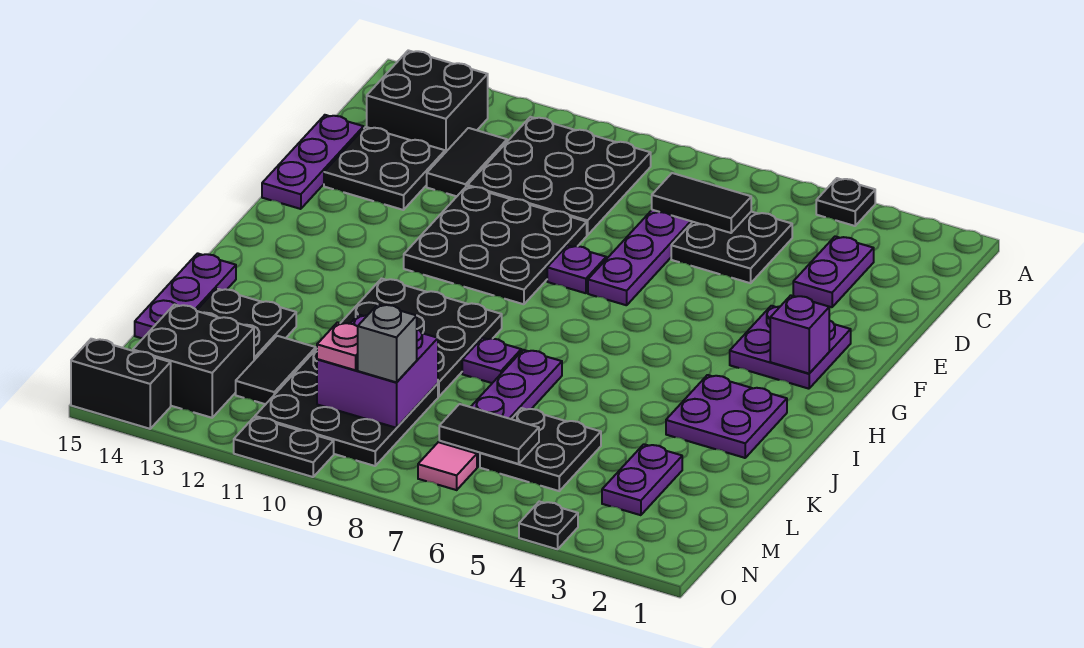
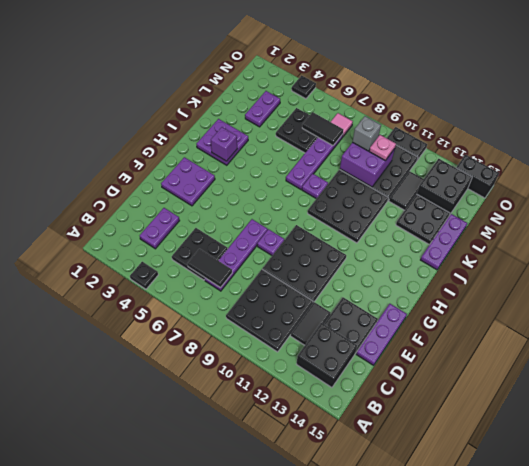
purple 1x1 brick [770,295,829,373] -> purple 1x1 brick moved to [211,127,237,161]

